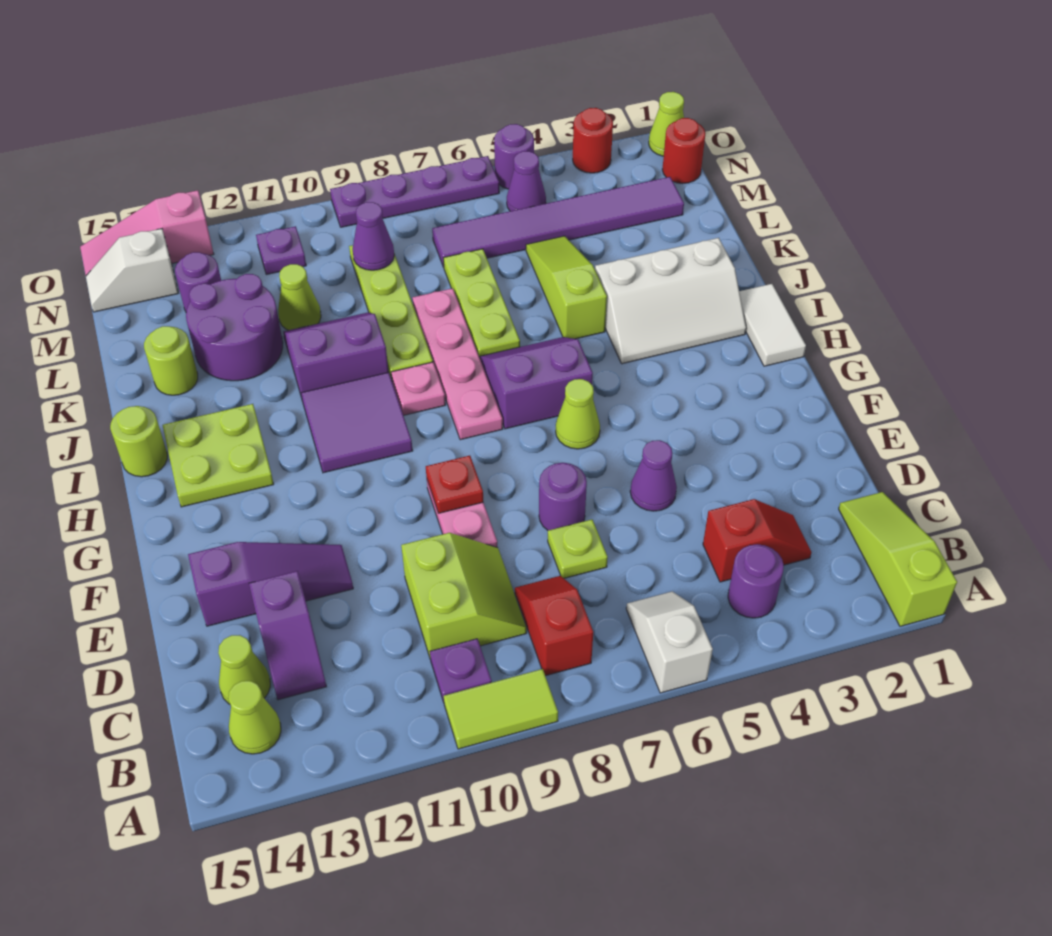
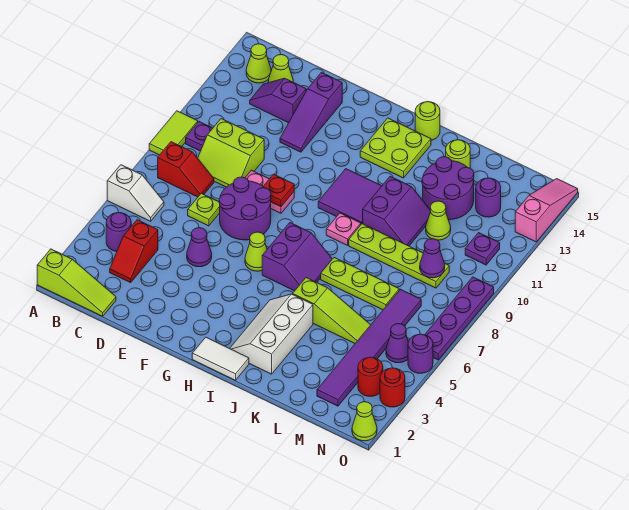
purple 1x1 round brick [539,463,587,530] -> purple 2x2 round brick [219,177,271,240]
pink 1x4 plate [413,288,503,440] -> none
red 1x1 round brick [662,118,706,184] -> red 1x1 round brick moved to [358,357,383,396]
white 1x2 slope [86,229,178,312] -> none

